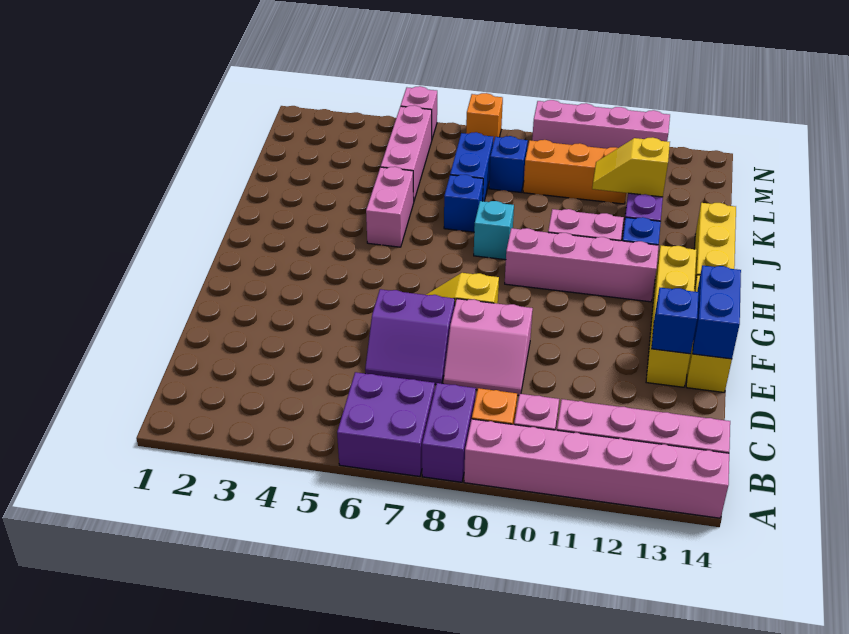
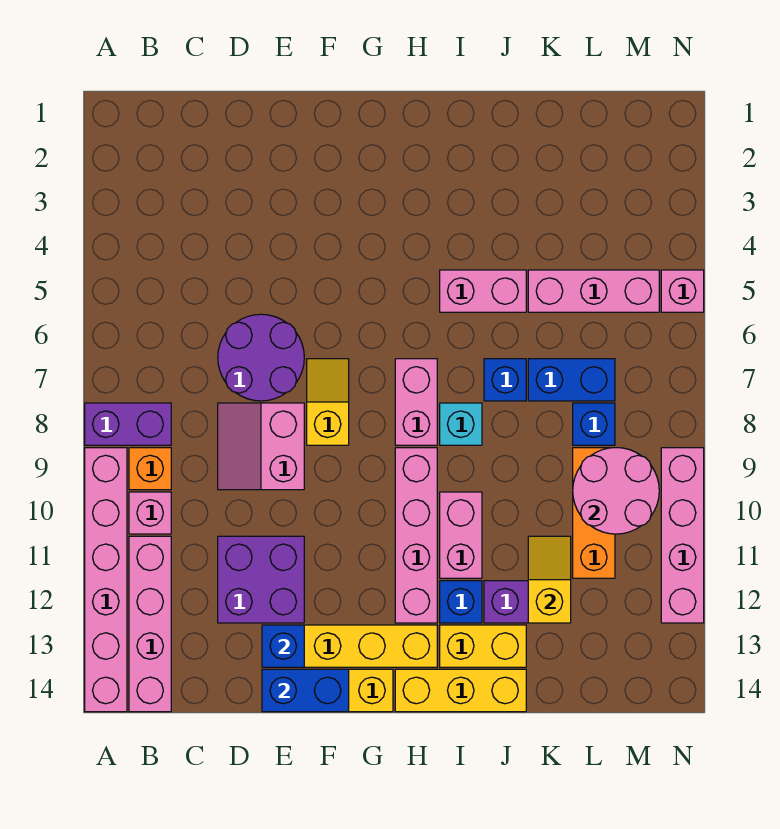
purple 2x2 brick [337,372,435,476] -> purple 2x2 brick moved to [218,536,304,623]
purple 2x2 slope [365,289,455,385] -> purple 2x2 round brick [218,314,304,401]
none -> pink 1x2 brick [395,359,437,445]
none -> yellow 1x2 brick [440,625,526,667]
none -> pink 2x2 round brick [573,448,659,534]
orange 1x1 brick [466,93,503,143] -> none

